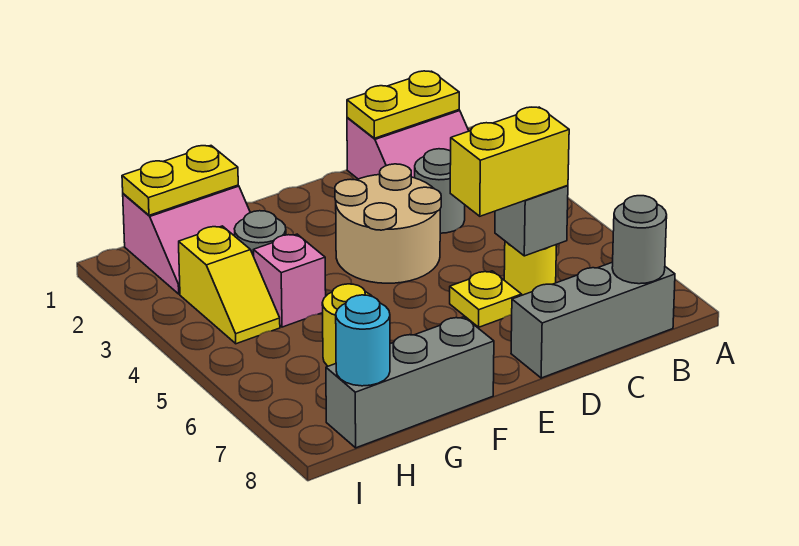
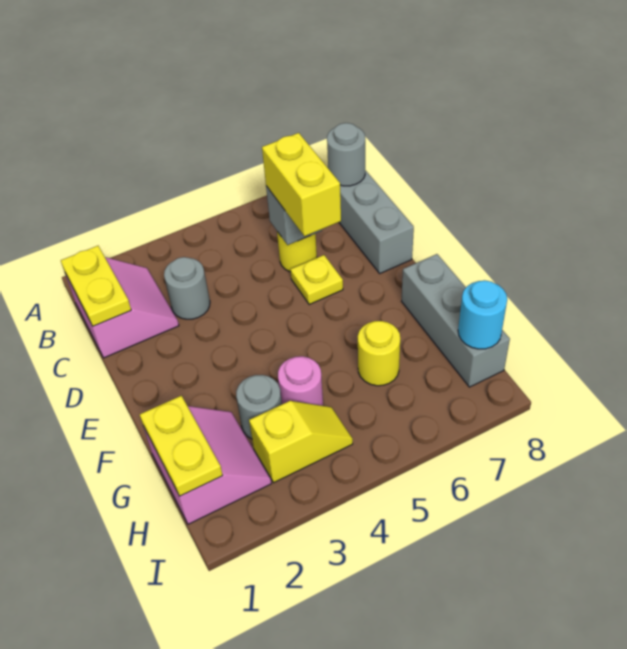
tan 2x2 round brick [335,164,441,283] -> none
pink 1x1 brick [253,234,326,327] -> pink 1x1 round brick [278,356,323,406]

